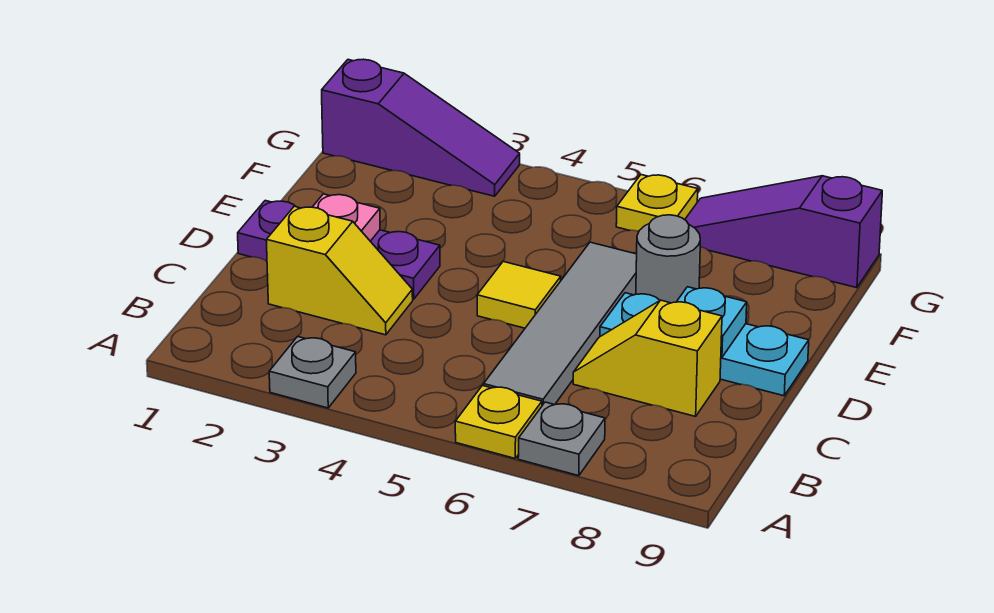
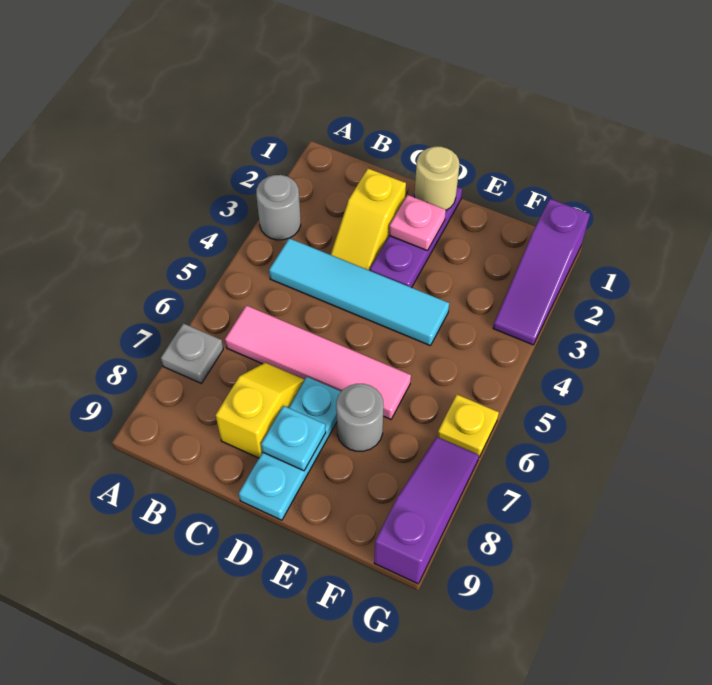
grey 1x1 plate [269,337,356,408] -> grey 1x1 round brick [256,175,301,240]
yellow 1x1 plate [455,386,542,458] -> none
none -> cyan 1x4 tile [269,238,449,346]
grey 1x4 tile [484,242,637,405] -> pink 1x4 tile [225,306,411,419]
none -> tan 1x1 round brick [415,146,459,210]
yellow 1x1 tile [477,262,561,328] -> none

